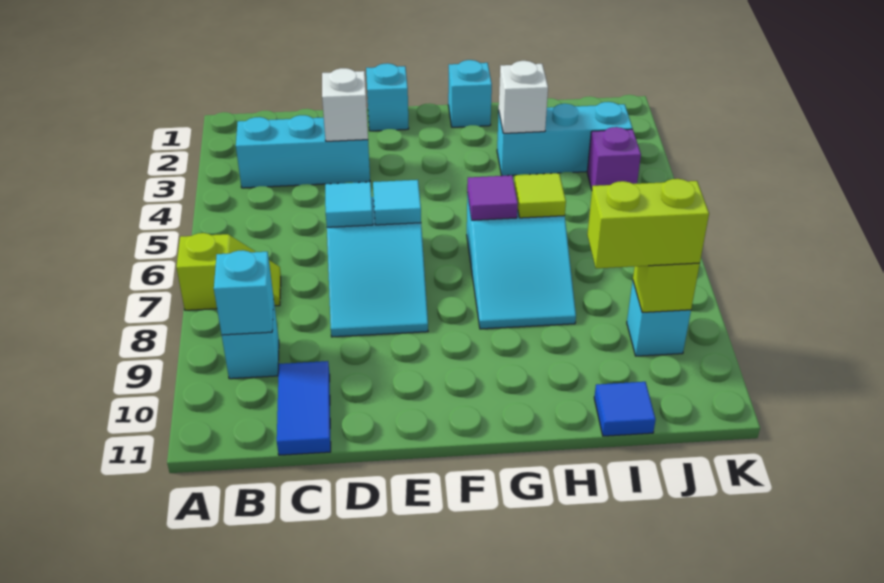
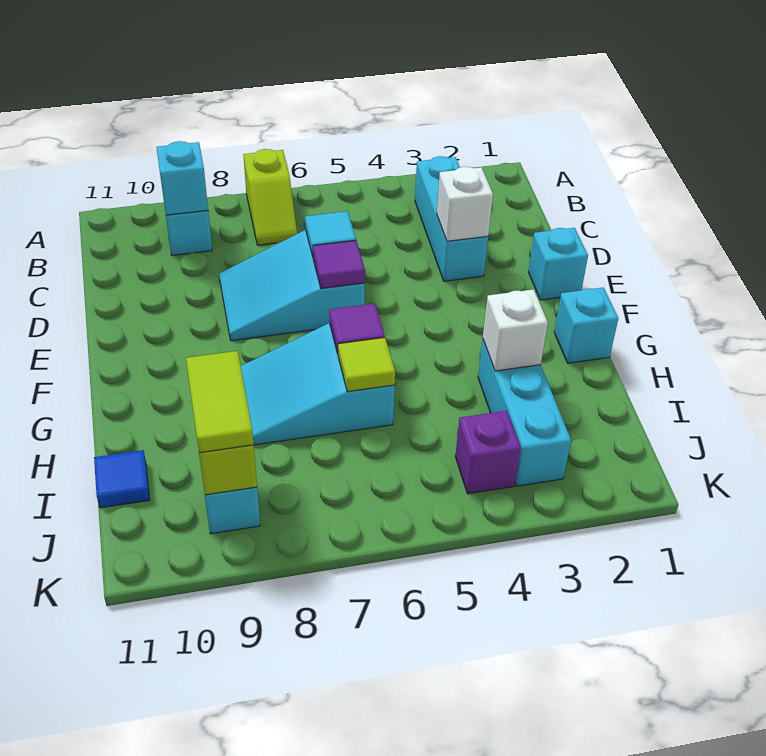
blue 1x2 tile [277,361,331,455] -> none
cyan 1x1 tile [373,180,421,225] -> purple 1x1 tile [313,240,365,289]
lime 1x2 brick [587,179,709,268] -> lime 1x2 tile [186,351,254,453]

